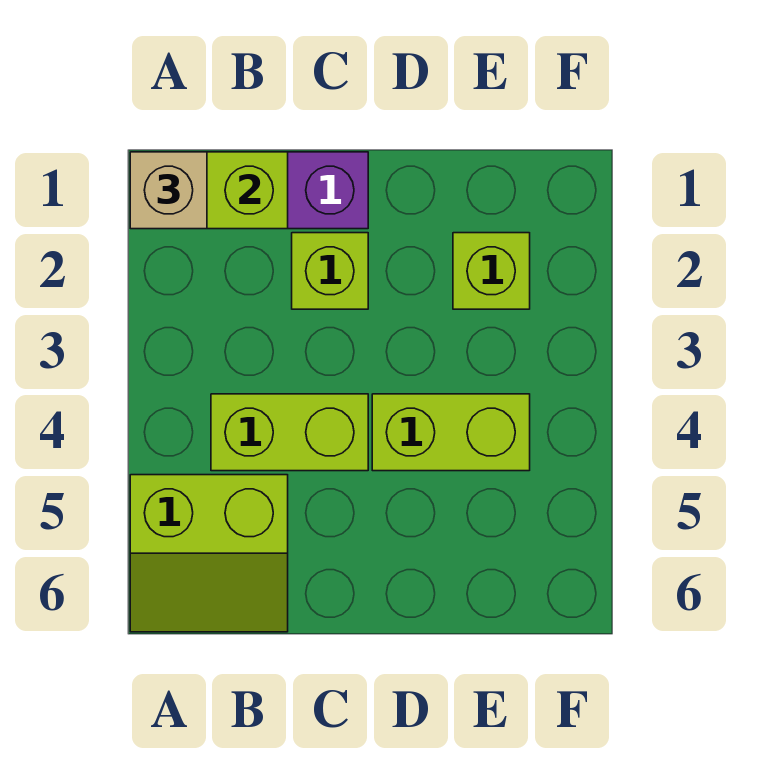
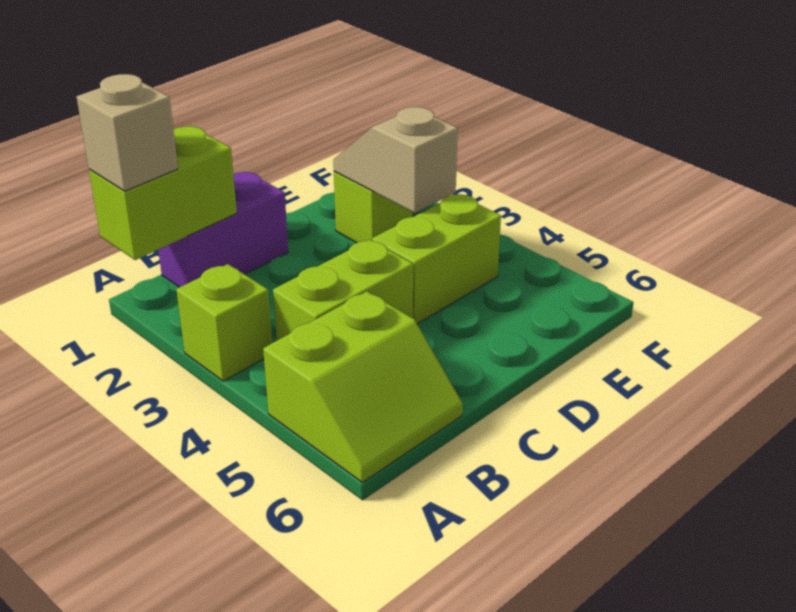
lime 1x1 brick [292,233,368,309] -> lime 1x1 brick moved to [176,264,272,381]
none -> tan 1x2 slope [333,107,458,213]

